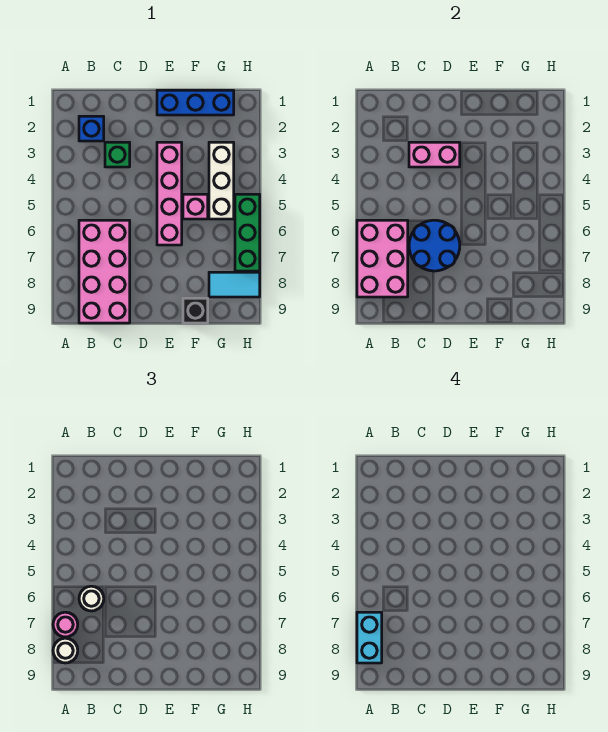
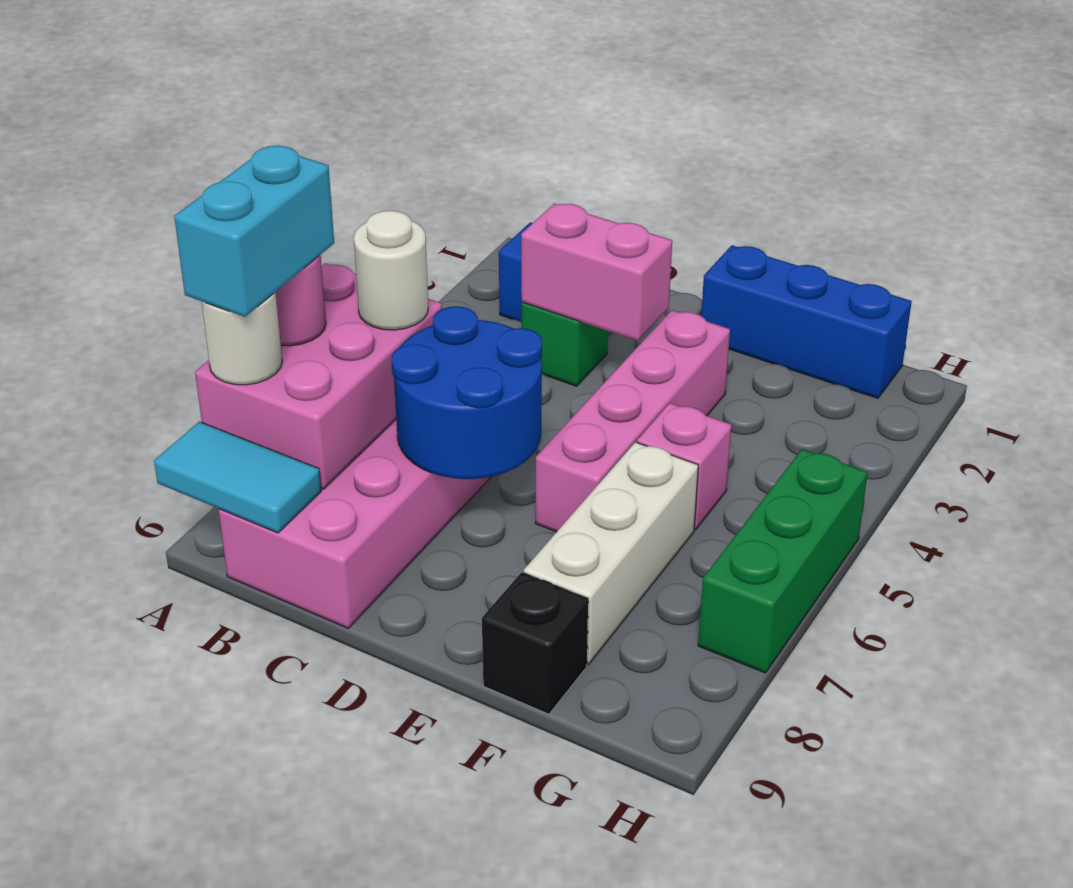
white 1x3 brick [209,142,234,219] -> white 1x3 brick moved to [524,442,698,664]
cyan 1x2 tile [209,272,260,297] -> cyan 1x2 tile moved to [154,422,321,533]

